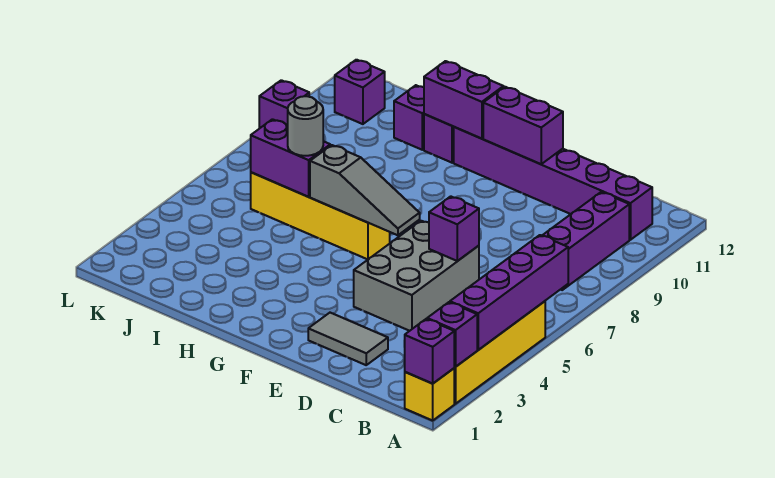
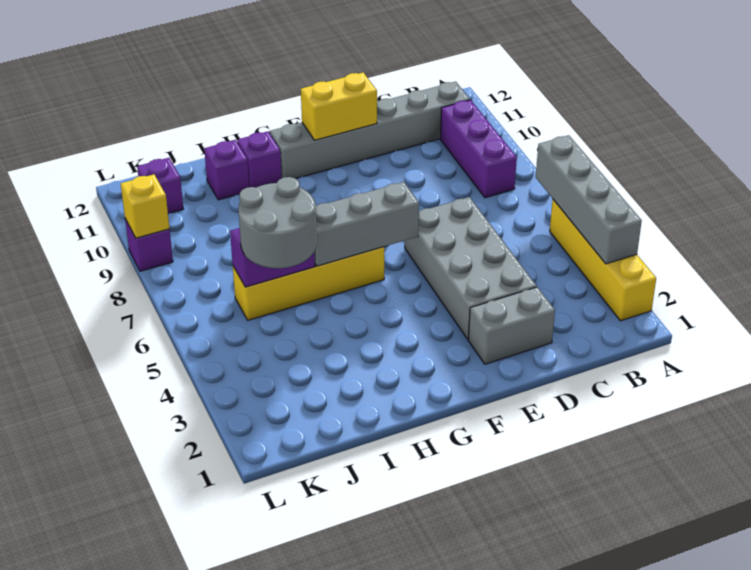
yellow 1x1 brick [405,369,454,420] -> yellow 1x1 brick moved to [121,174,169,238]
purple 1x1 brick [405,319,454,384] -> none
purple 1x1 brick [427,302,477,367] -> none
purple 1x4 brick [450,235,568,350] -> grey 1x4 brick [536,135,642,264]
purple 1x6 brick [454,127,652,240] -> grey 1x6 brick [270,82,470,178]
grey 1x2 tile [308,313,388,365] -> grey 1x2 brick [468,287,555,364]
grey 2x3 brick [354,221,479,331] -> grey 2x4 brick [405,197,537,339]
purple 1x1 brick [429,196,479,261] -> none
purple 1x2 brick [483,87,563,164] -> yellow 1x2 brick [301,72,377,140]
grey 1x3 slope [310,145,420,235] -> grey 1x3 brick [314,182,419,266]
purple 1x2 brick [424,61,504,139] -> none
grey 1x1 round brick [288,96,323,156] -> grey 2x2 round brick [238,177,317,268]

